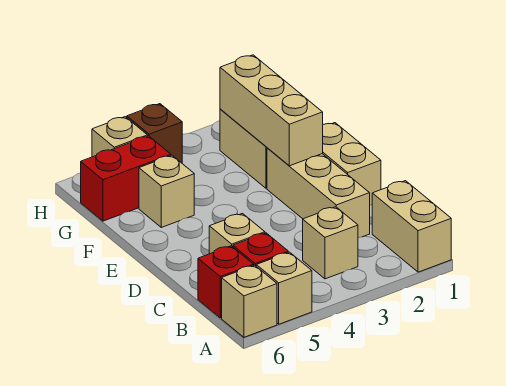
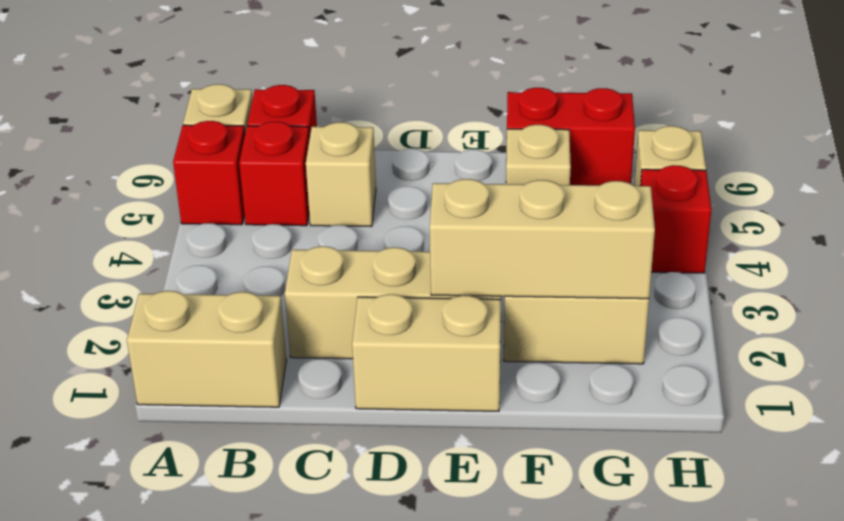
tan 1x1 brick [256,252,312,324] -> red 1x1 brick [173,121,245,225]
tan 1x1 brick [303,207,358,279] -> none
red 1x2 brick [81,136,171,221] -> red 1x2 brick turned to [506,88,635,185]
brown 1x1 brick [127,104,182,163] -> red 1x1 brick [640,165,711,273]

